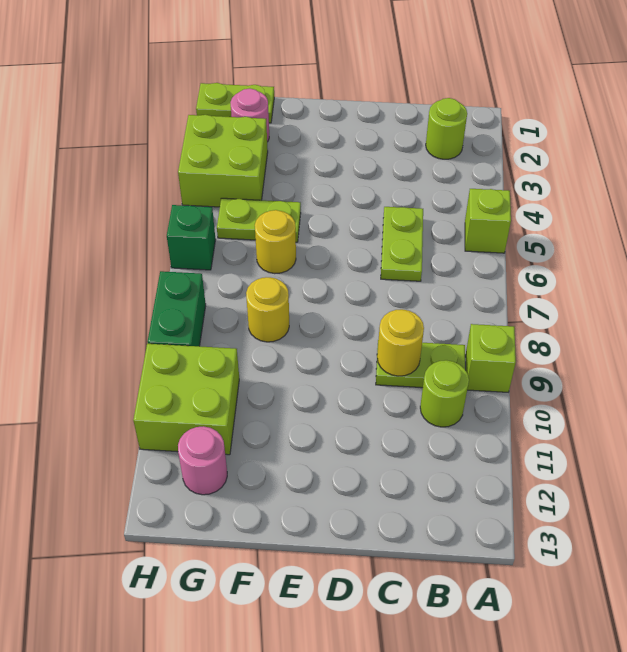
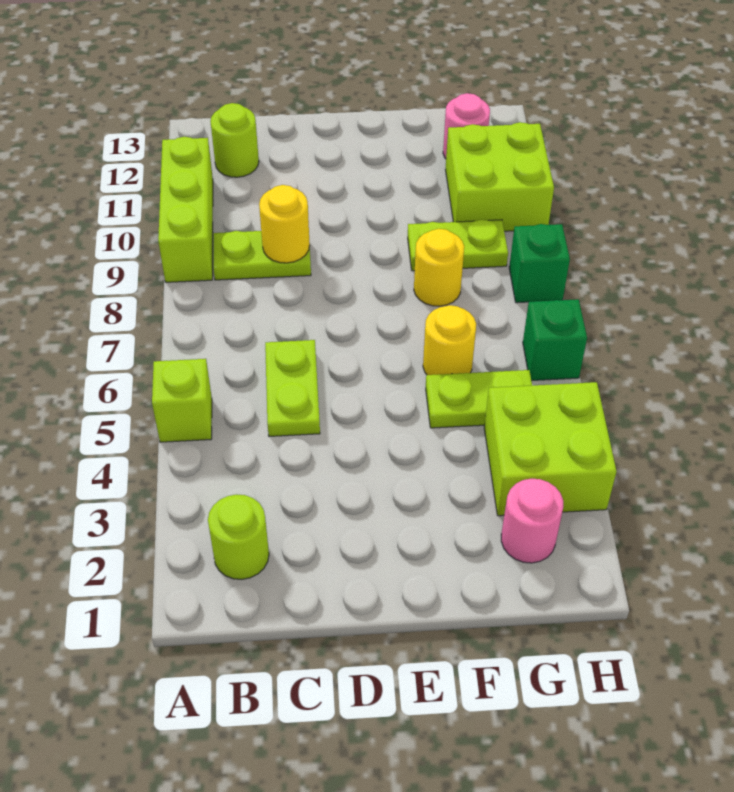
lime 1x1 brick [465,324,516,392] -> lime 1x3 brick [158,137,213,282]
lime 1x1 round brick [420,360,469,427] -> lime 1x1 round brick moved to [210,103,259,177]
lime 1x2 plate [196,83,274,123] -> lime 1x2 plate moved to [408,220,508,271]
green 1x2 brick [148,271,206,346] -> green 1x1 brick [509,224,570,303]

